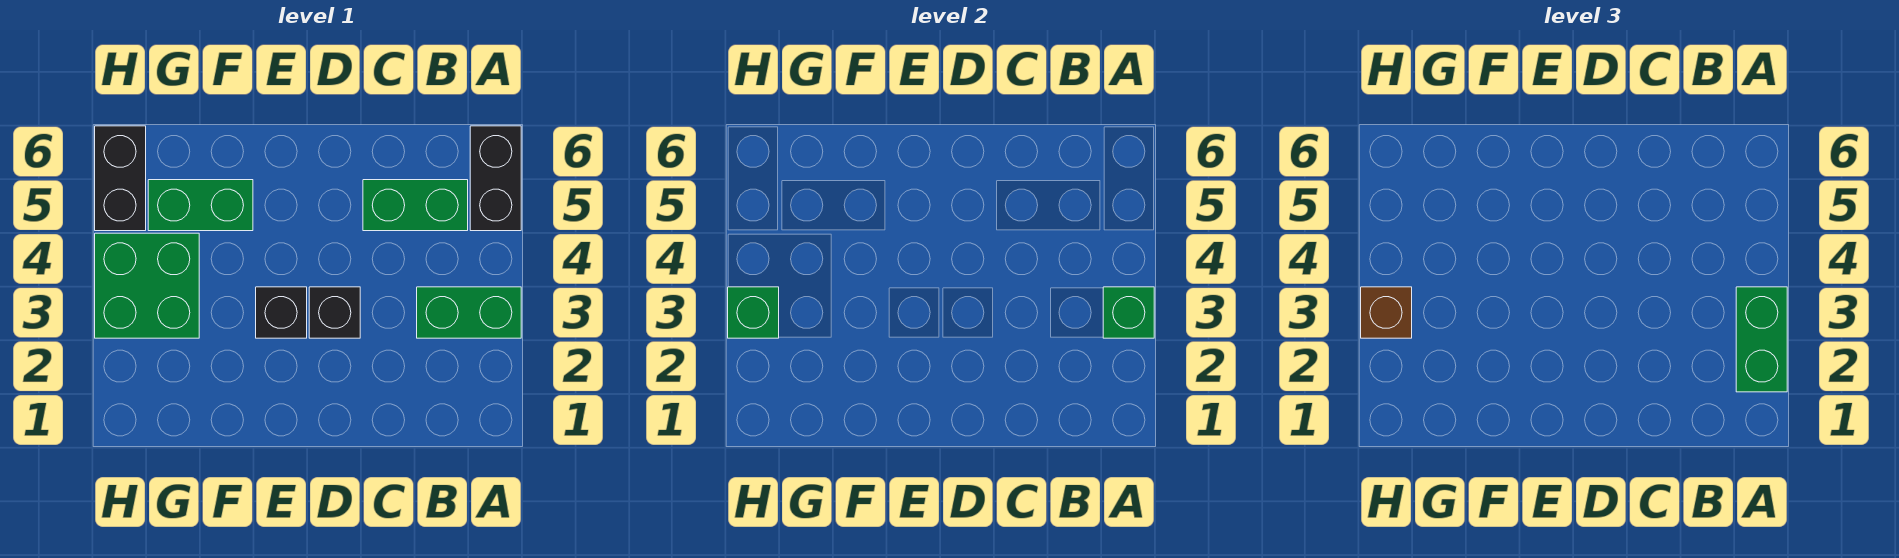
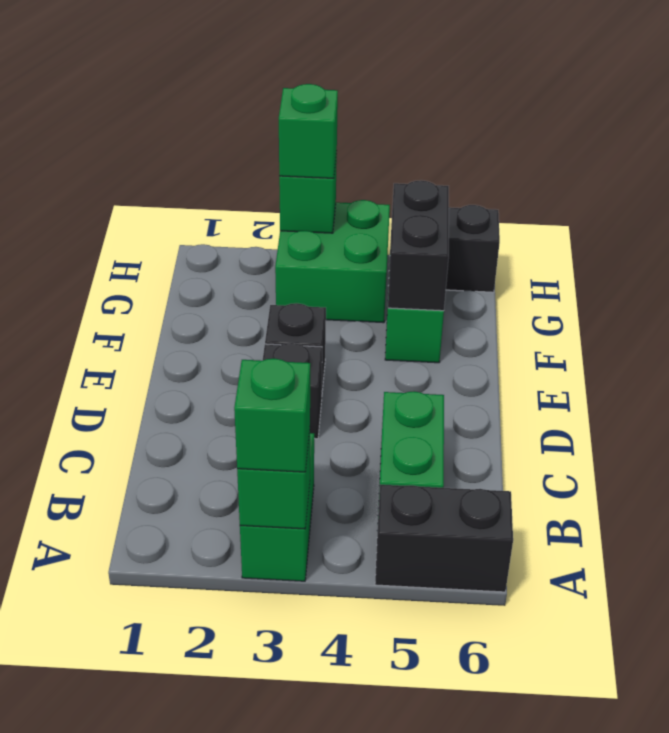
green 1x2 brick [1736,287,1787,392] -> green 1x1 brick [234,359,310,472]
none -> black 1x2 brick [388,180,449,311]
brown 1x1 brick [1361,287,1412,338] -> green 1x1 brick [279,84,338,178]

